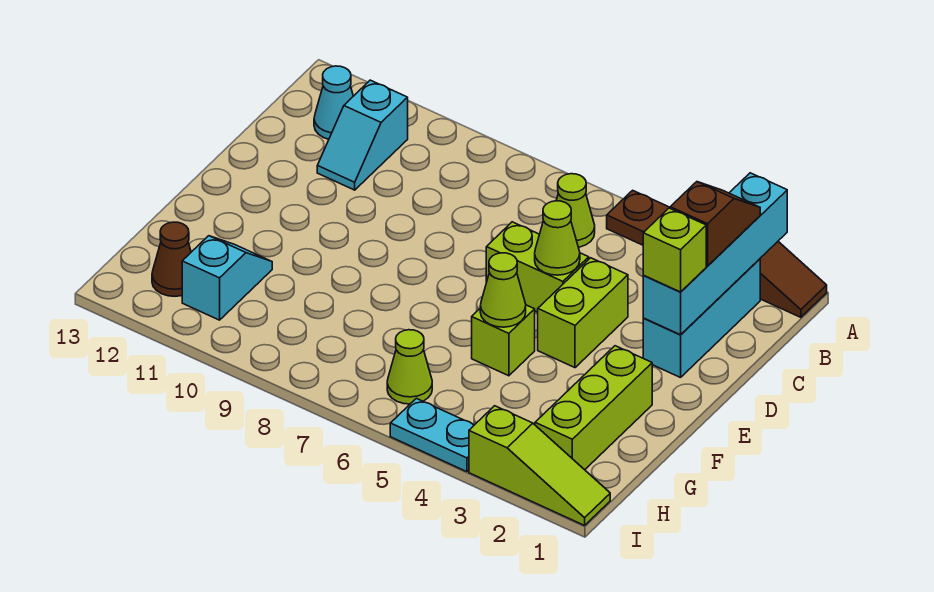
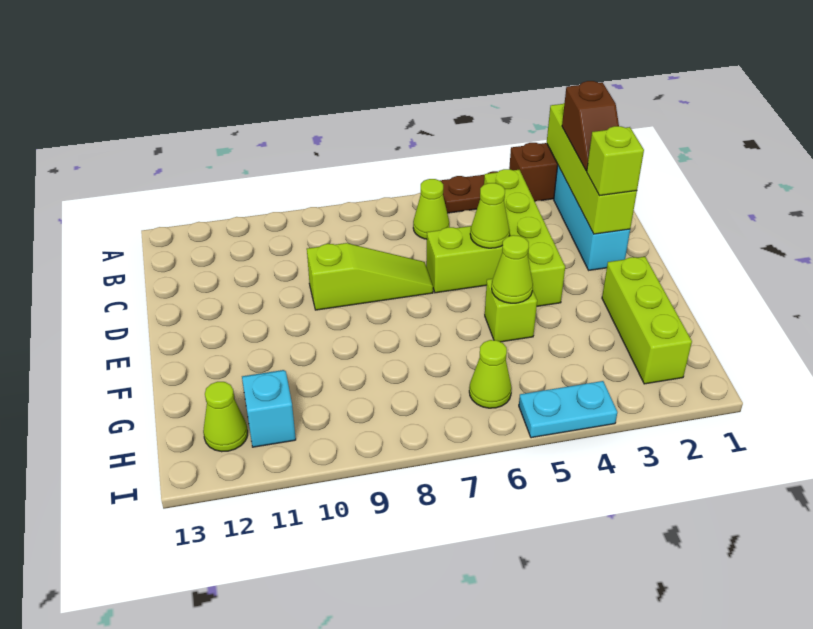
cyan 1x4 brick [643,173,787,335] -> lime 1x4 brick [547,104,637,234]
brown 1x2 slope [670,182,760,266] -> brown 1x2 slope turned to [562,81,619,171]
cyan 1x2 slope [317,80,408,190] -> none
cyan 1x1 cone [314,66,353,139] -> none
lime 1x2 brick [538,258,628,368] -> lime 1x4 brick [484,169,565,306]
brown 1x1 cone [152,222,191,296] -> lime 1x1 cone [203,382,248,452]
lime 1x3 slope [469,406,610,525] -> lime 1x3 slope moved to [307,243,433,310]

